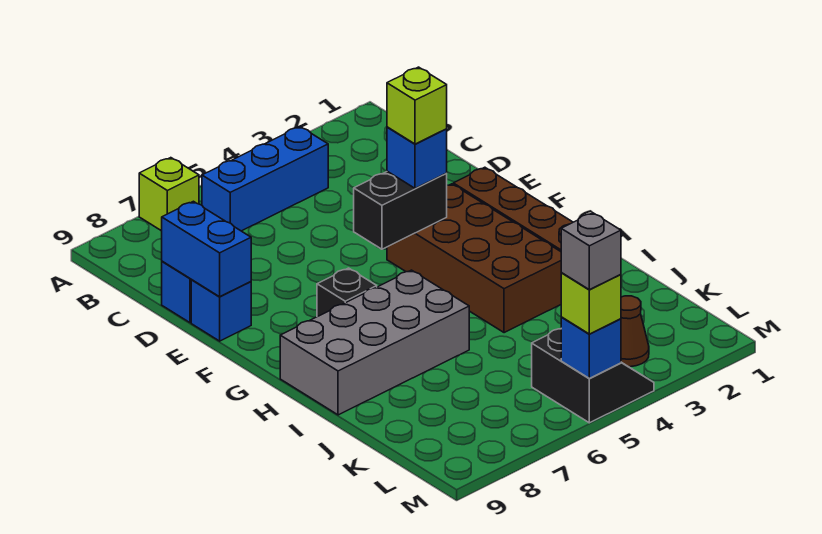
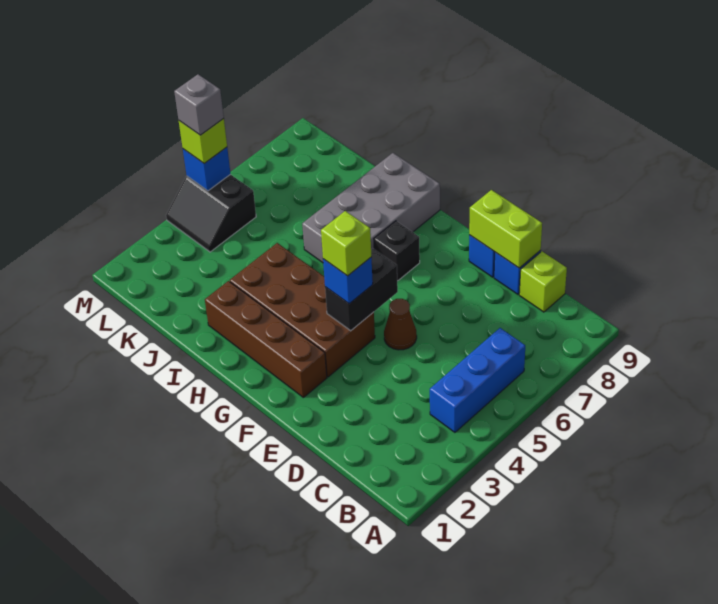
lime 1x1 brick [139,158,199,231] -> lime 1x1 brick moved to [519,251,567,312]
blue 1x2 brick [162,201,251,297] -> lime 1x2 brick [469,190,542,268]
brown 1x1 cone [621,296,649,367] -> brown 1x1 cone moved to [384,299,417,350]

